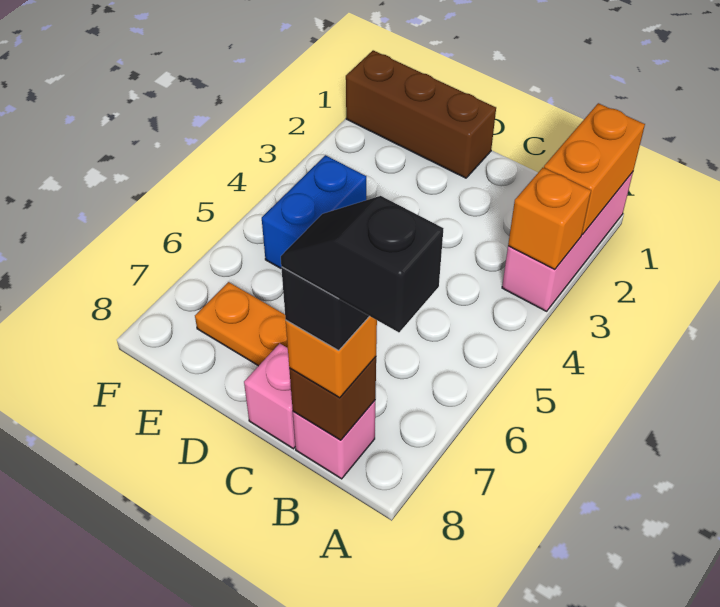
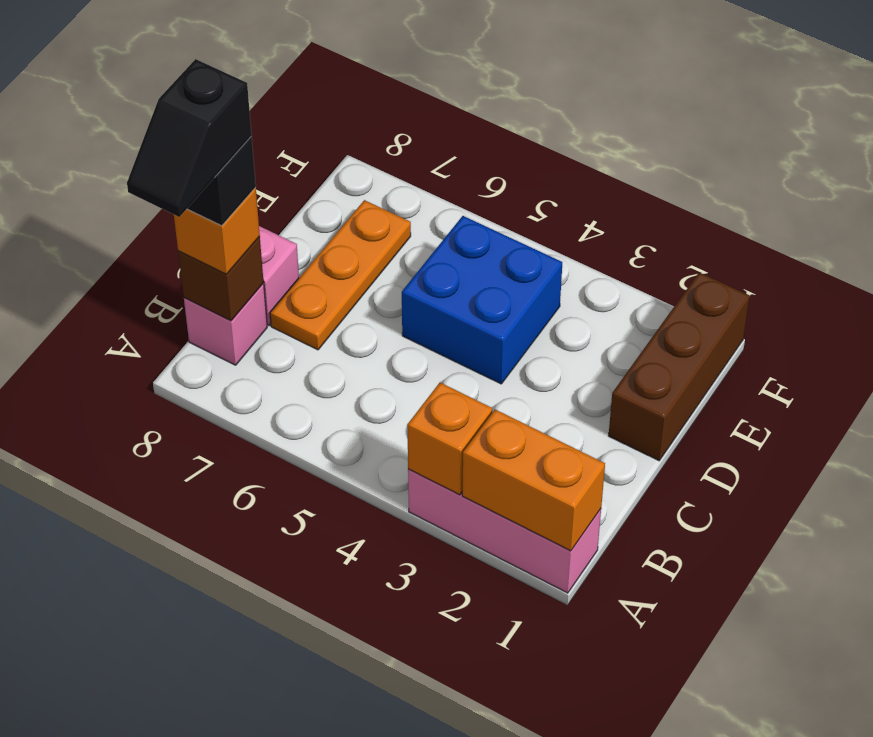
black 1x2 slope [281,196,443,332] -> black 1x2 slope turned to [127,59,252,217]
blue 1x2 brick [262,155,366,268] -> blue 2x2 brick [402,216,562,384]

